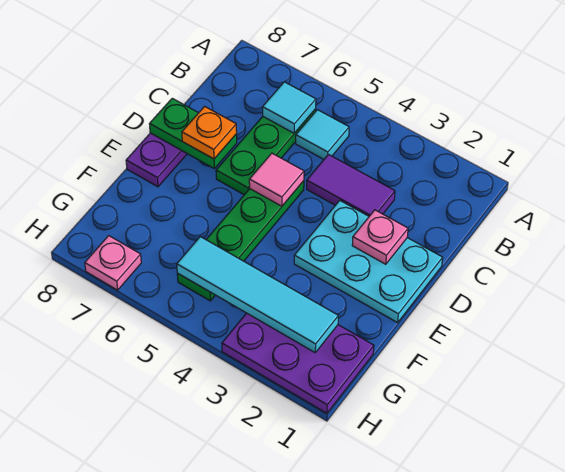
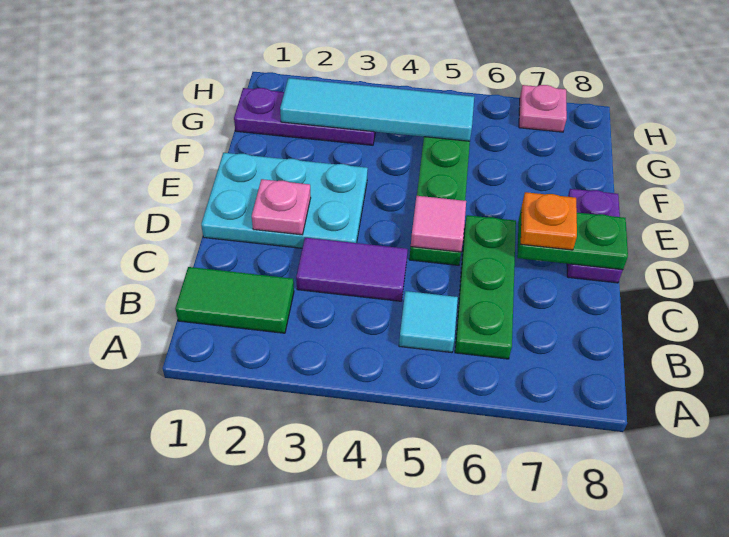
none -> green 1x2 tile [175,267,294,333]
cyan 1x1 tile [262,82,316,133] -> none
purple 2x3 plate [222,313,374,413] -> purple 1x3 plate [234,88,375,145]

